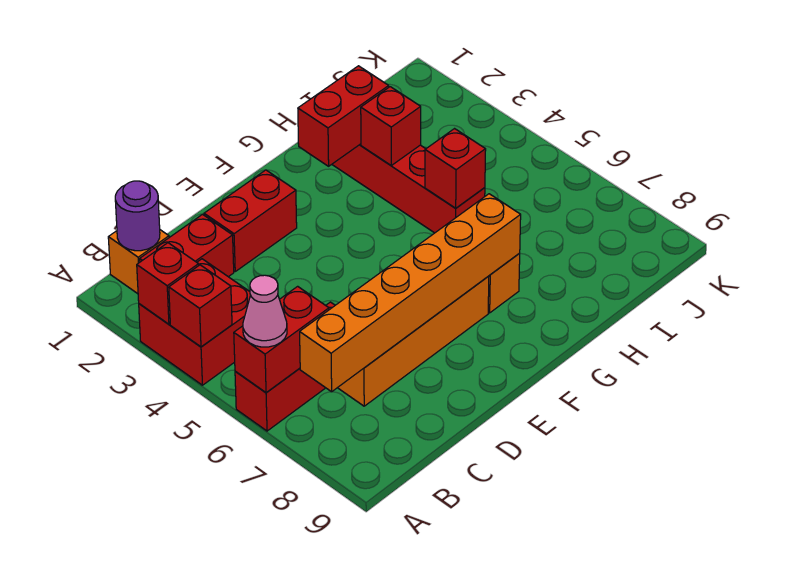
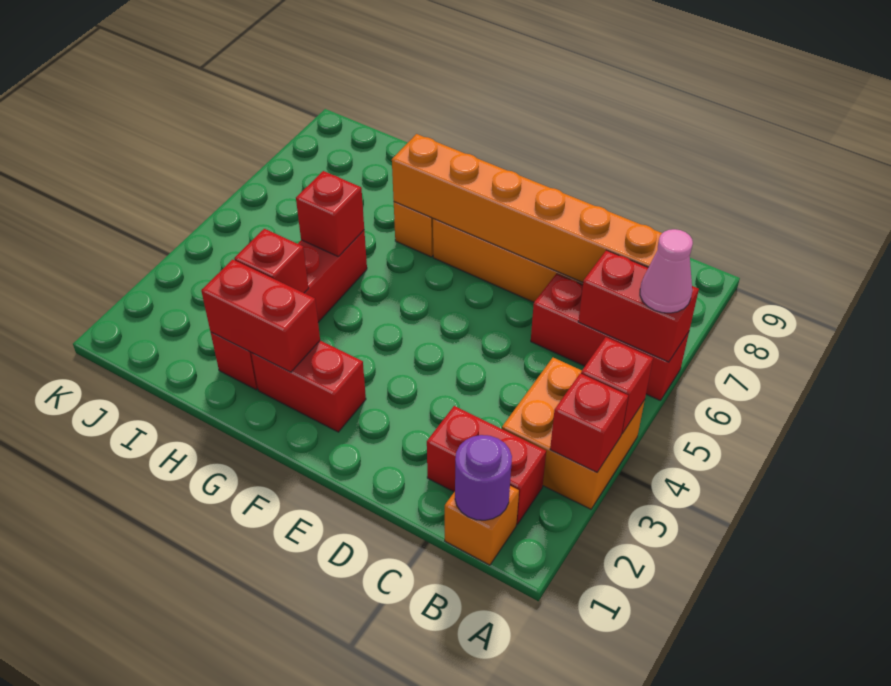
red 2x2 brick [139,259,250,385] -> orange 2x2 brick [502,358,645,509]
red 1x2 brick [204,170,297,271] -> red 1x2 brick moved to [251,341,366,432]

